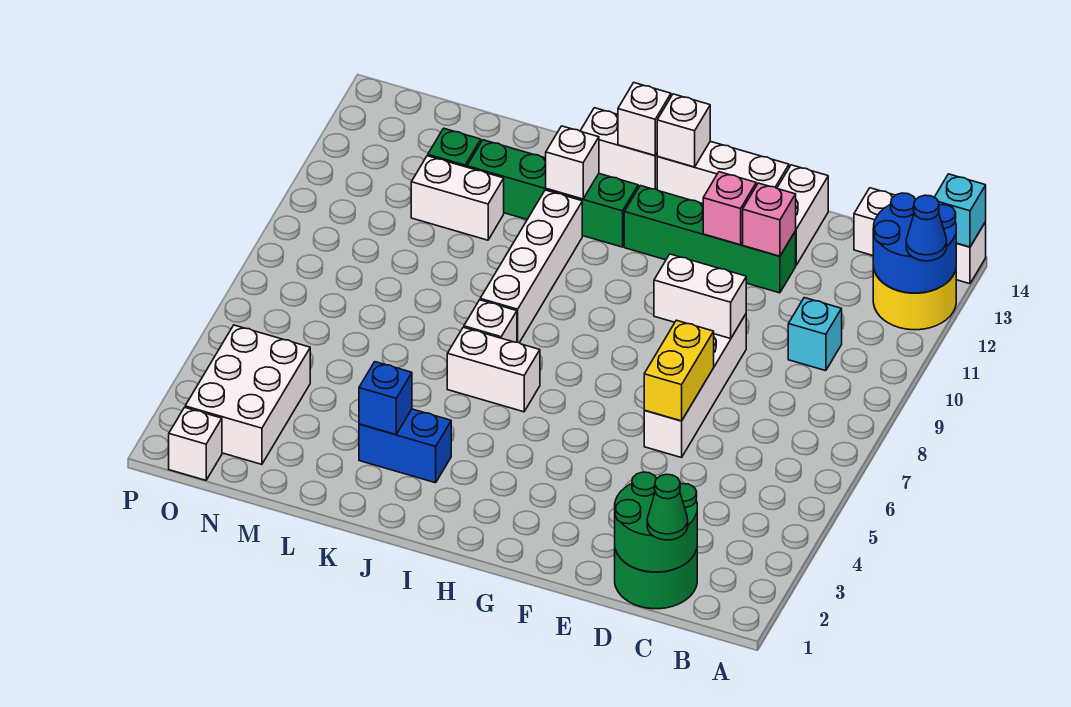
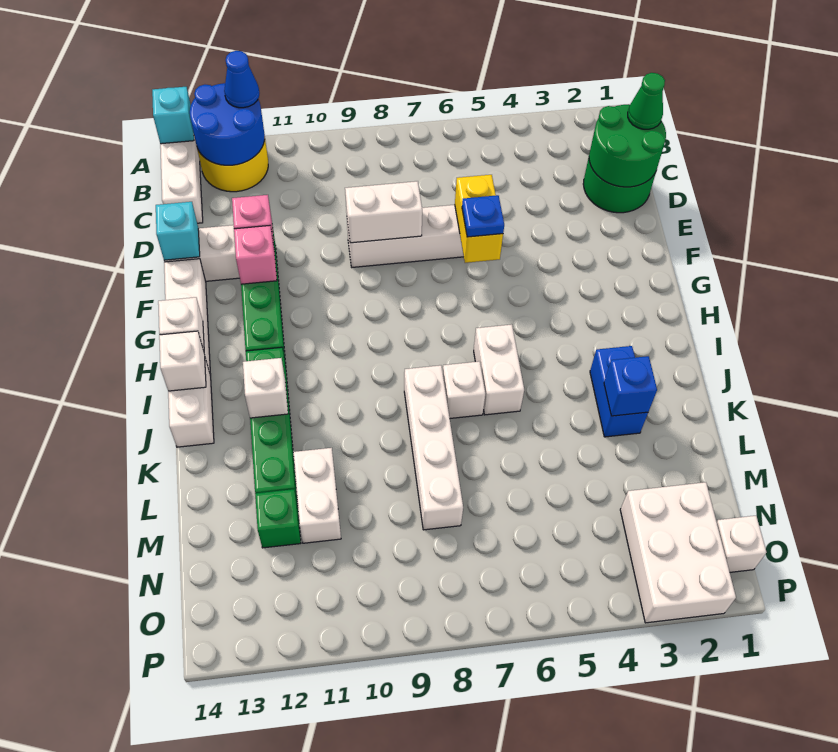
cyan 1x1 brick [788,298,842,371] -> cyan 1x1 brick moved to [156,202,200,260]
yellow 1x2 brick [644,320,714,421] -> yellow 1x2 brick turned to [455,175,503,263]
white 1x2 brick [654,254,746,339] -> white 1x2 brick turned to [345,181,422,243]
none -> blue 1x1 plate [462,195,504,237]
white 1x4 brick [480,190,582,343] -> white 1x4 brick turned to [404,365,463,530]
white 2x3 brick [185,325,310,464] -> white 2x3 brick turned to [620,482,736,623]

